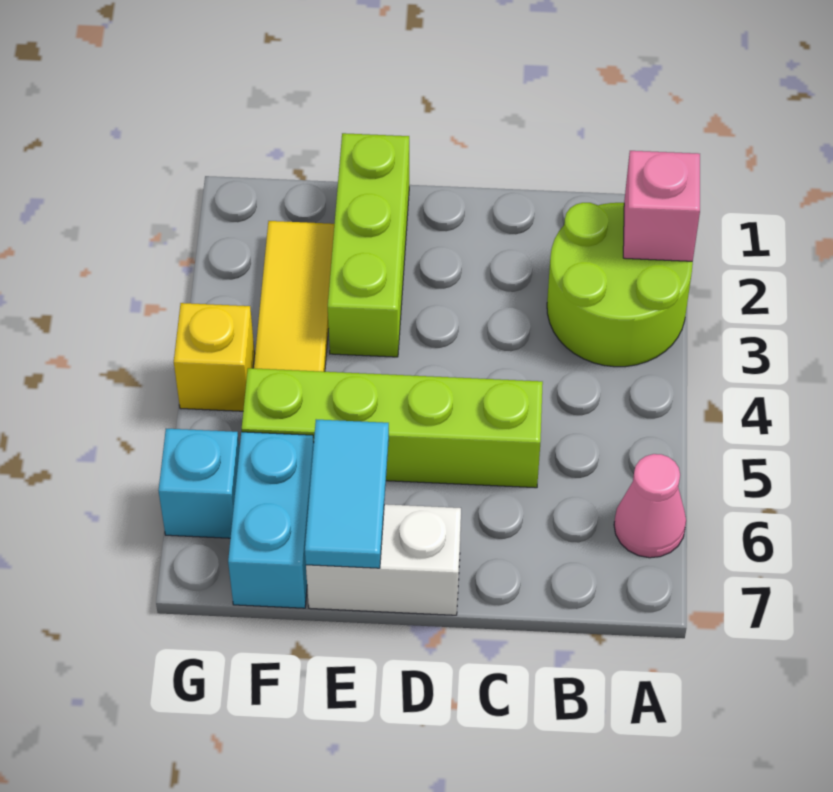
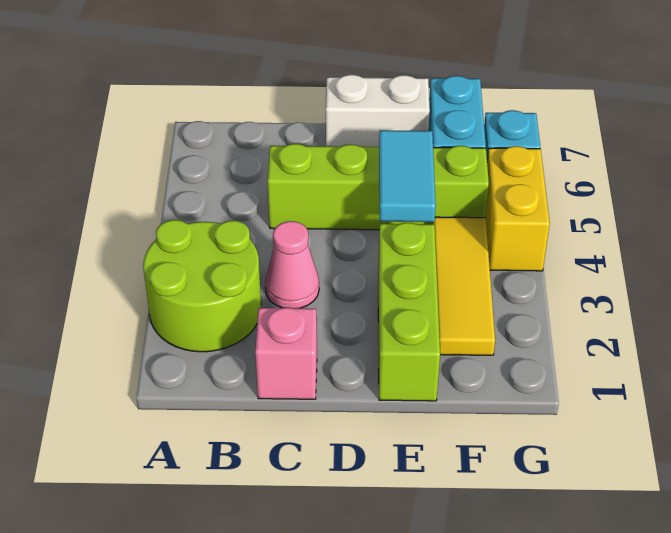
pink 1x1 brick [623,151,700,261] -> pink 1x1 brick moved to [255,308,317,399]
pink 1x1 cone [614,454,686,558] -> pink 1x1 cone moved to [265,221,319,308]
cyan 1x2 tile [305,420,389,568] -> cyan 1x2 tile moved to [379,130,436,222]
yellow 1x1 brick [174,303,255,411] -> yellow 1x2 brick [485,146,550,271]

